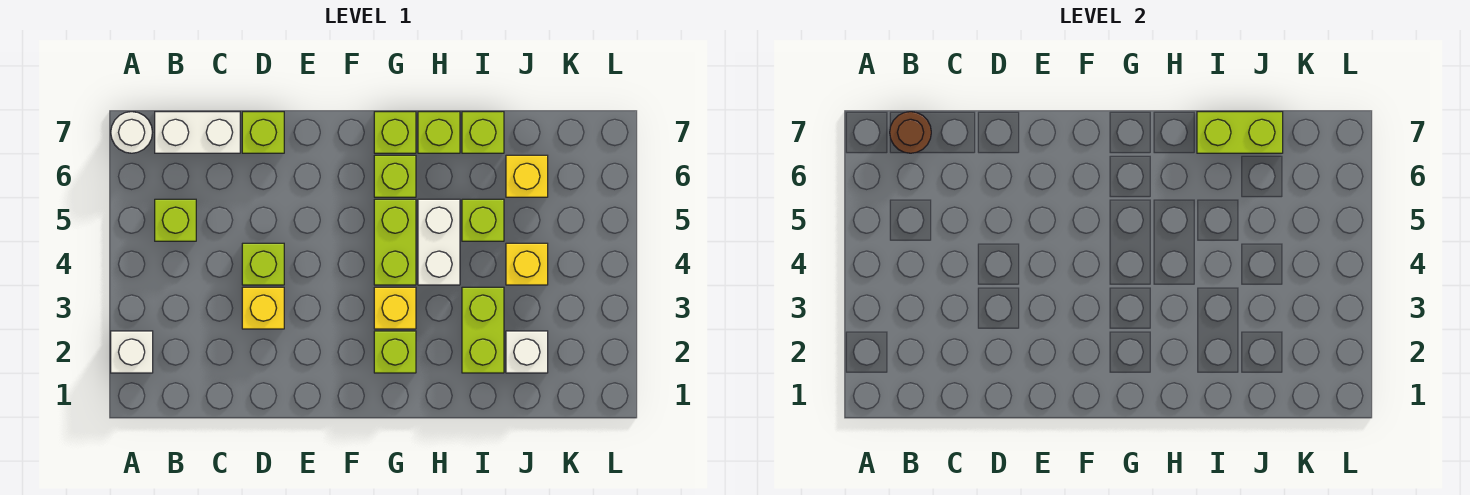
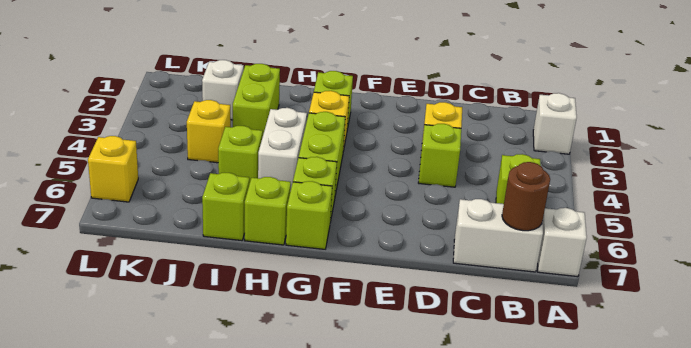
white 1x1 round brick [111,112,152,153] -> white 1x1 brick [538,208,587,277]
lime 1x1 brick [242,112,284,153] -> none
lime 1x2 brick [1197,112,1283,153] -> none
yellow 1x1 brick [506,155,548,197] -> yellow 1x1 brick moved to [88,136,138,202]

